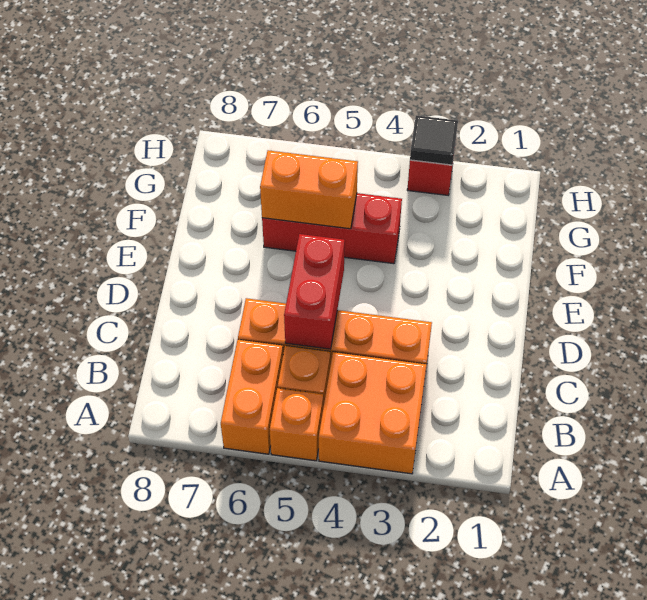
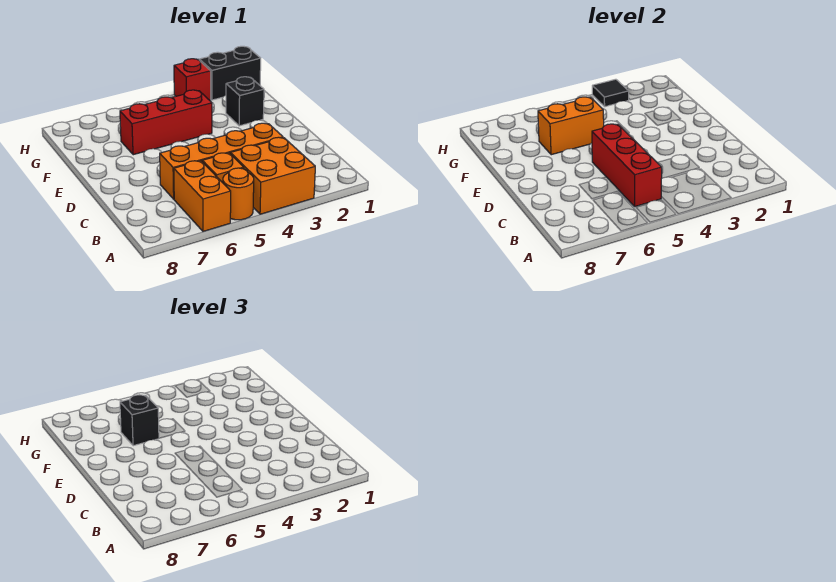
orange 1x1 brick [270,388,323,461] -> orange 1x1 round brick [223,168,254,220]
red 1x2 brick [284,234,345,349] -> red 1x3 brick [592,124,662,207]
none -> black 1x1 brick [226,77,264,126]
none -> black 1x1 brick [120,395,159,446]
none -> black 1x2 brick [199,46,261,100]

